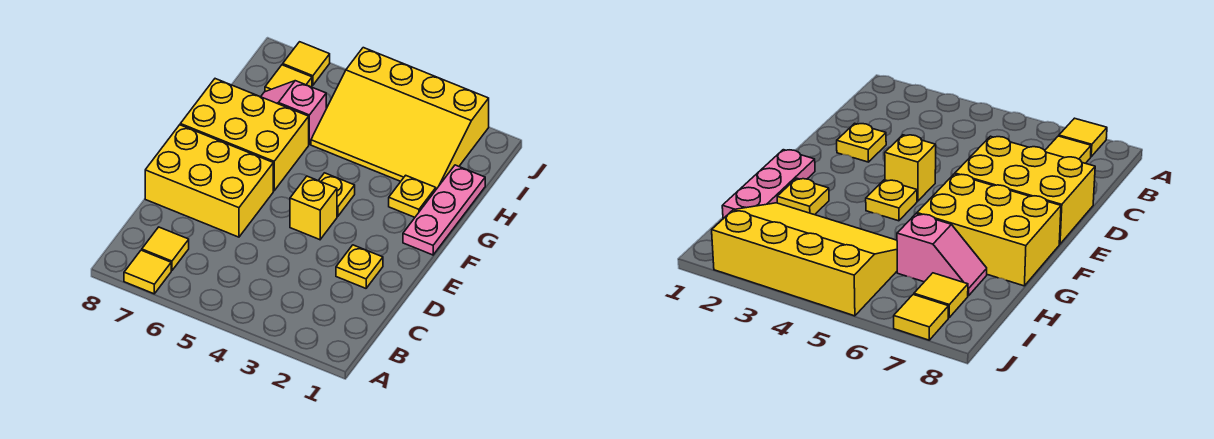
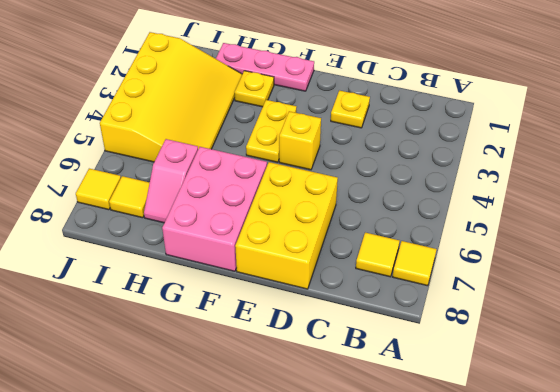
yellow 1x1 plate [318,173,355,217] -> yellow 1x2 plate [246,100,297,162]
yellow 2x3 brick [180,79,309,191] -> pink 2x3 brick [162,147,267,271]

